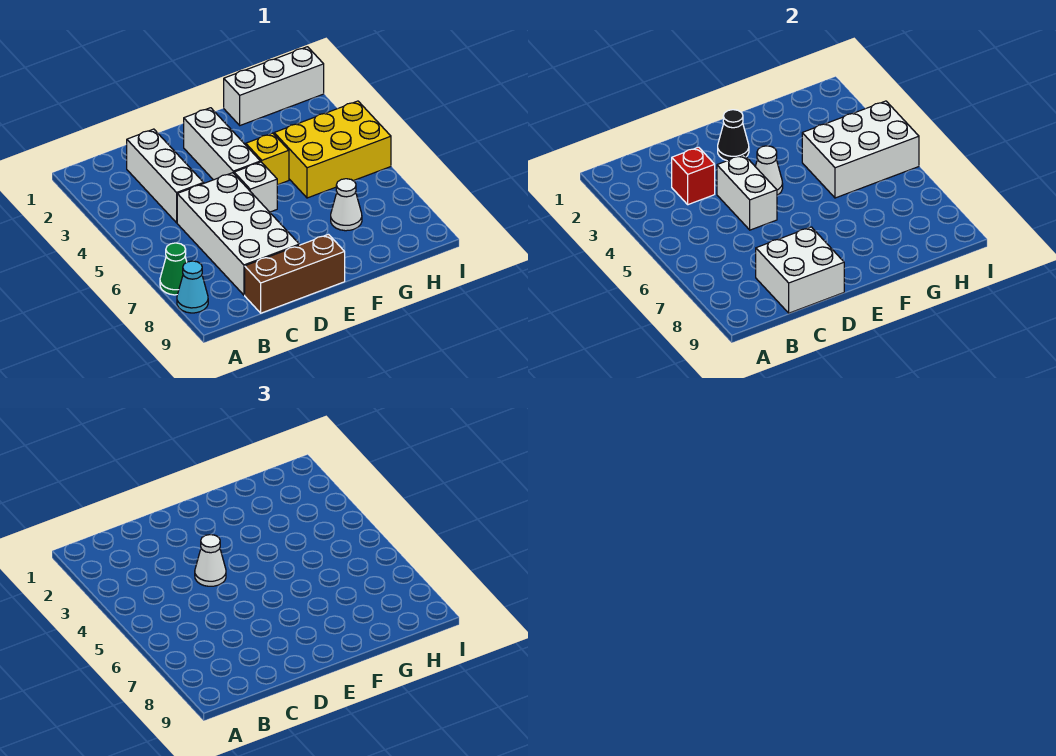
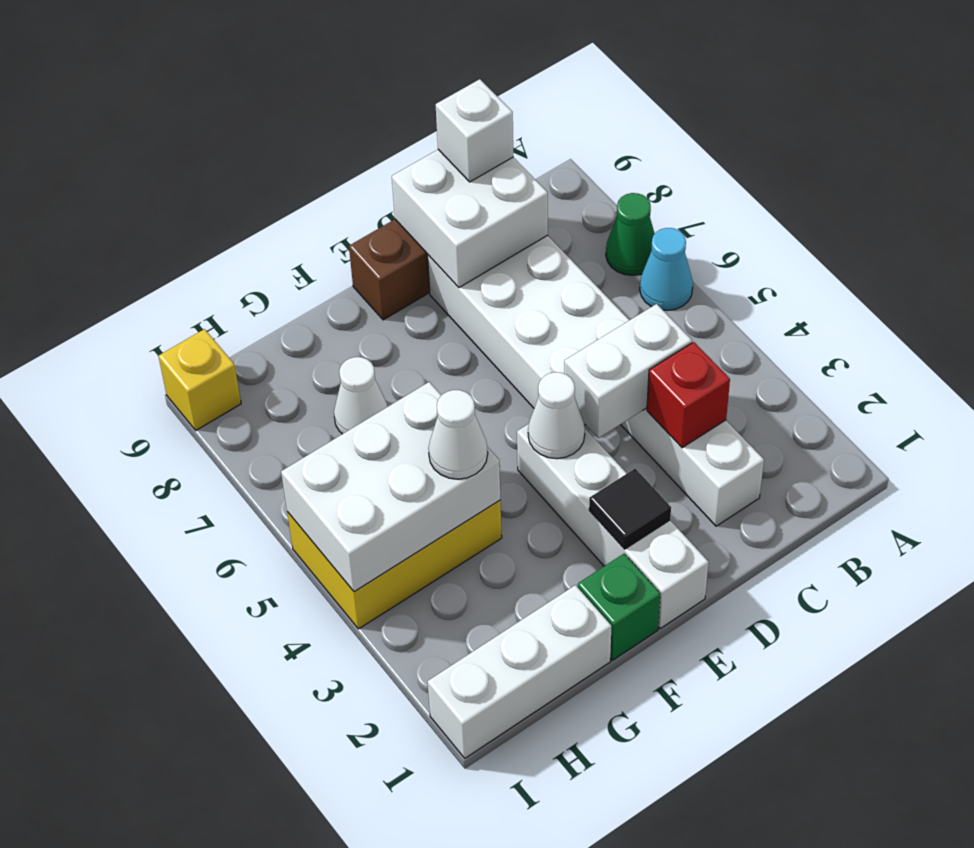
cyan 1x1 cone [177,261,208,313] -> cyan 1x1 cone moved to [640,228,693,311]
white 1x2 brick [717,155,777,230] -> white 1x2 brick turned to [564,304,692,438]
white 1x1 cone [195,535,226,586] -> white 1x1 cone moved to [428,390,488,479]
white 1x3 brick [184,108,260,180] -> white 1x4 brick [517,424,709,628]
black 1x1 cone [718,110,749,161] -> black 1x1 tile [589,469,671,549]
white 1x1 brick [234,162,277,212] -> white 1x1 brick moved to [435,79,513,182]
none -> green 1x1 brick [578,554,660,660]
yellow 1x1 brick [246,133,289,185] -> yellow 1x1 brick moved to [158,329,241,430]

